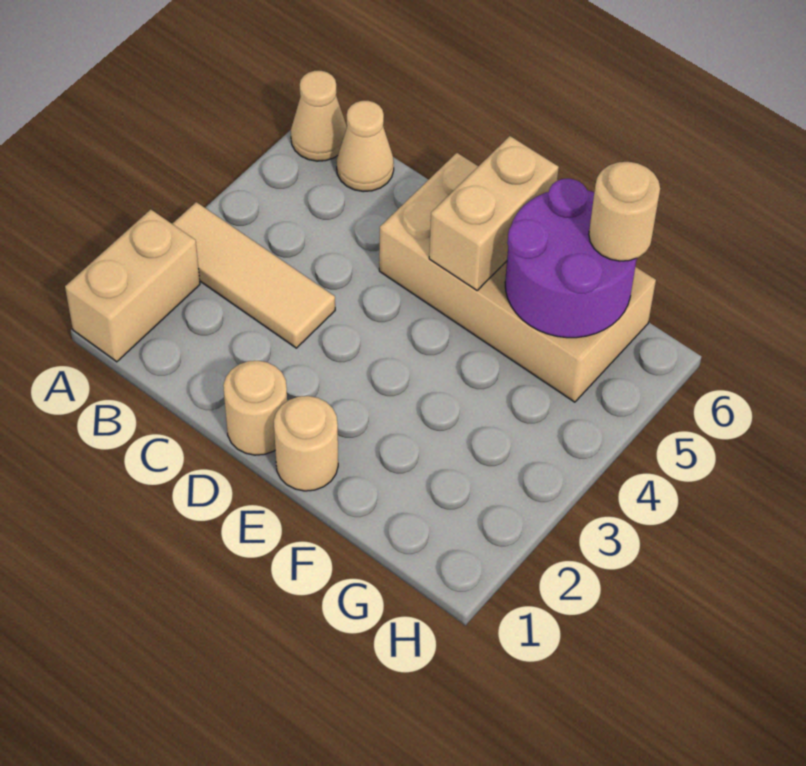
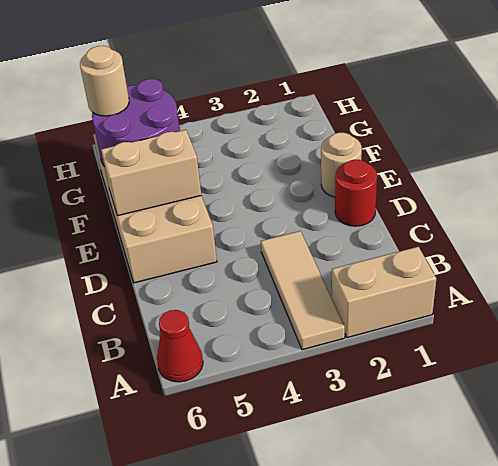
tan 1x1 cone [291,71,347,161] -> red 1x1 cone [157,310,203,382]
tan 1x1 cone [337,101,394,192] -> none
tan 1x1 round brick [223,361,287,455] -> red 1x1 round brick [335,160,377,226]

